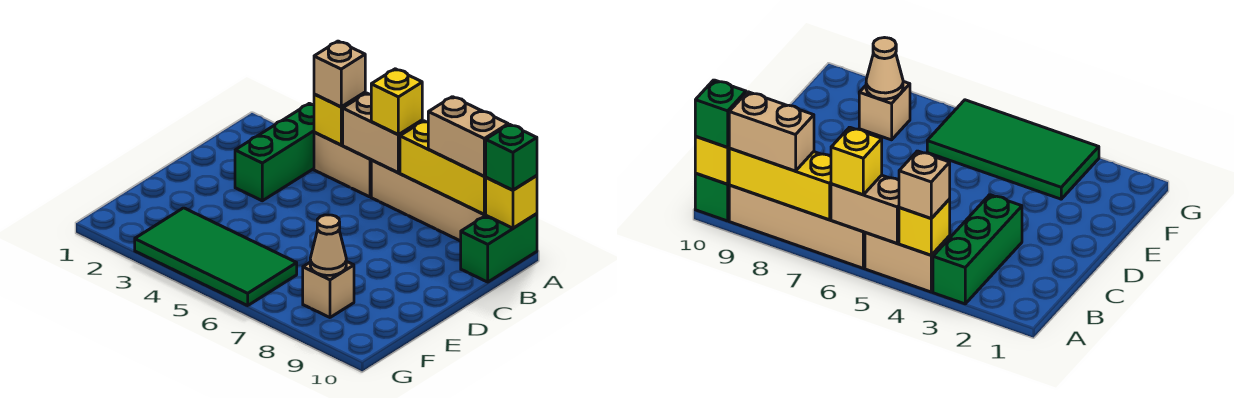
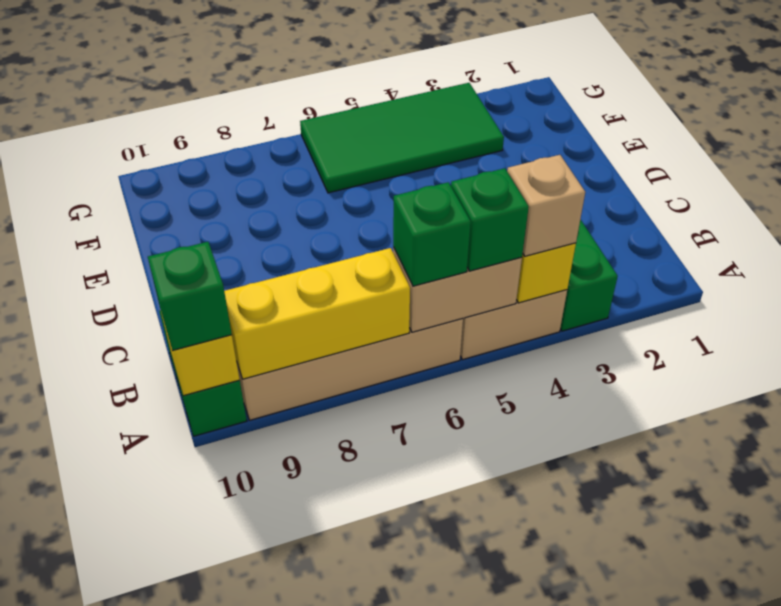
none -> green 1x1 brick [451,168,529,271]
yellow 1x1 brick [371,69,422,135] -> green 1x1 brick [393,182,471,286]
tan 1x2 brick [428,97,508,176] -> none
tan 1x1 brick [303,261,354,317] -> none
tan 1x1 cone [310,215,346,275] -> none

